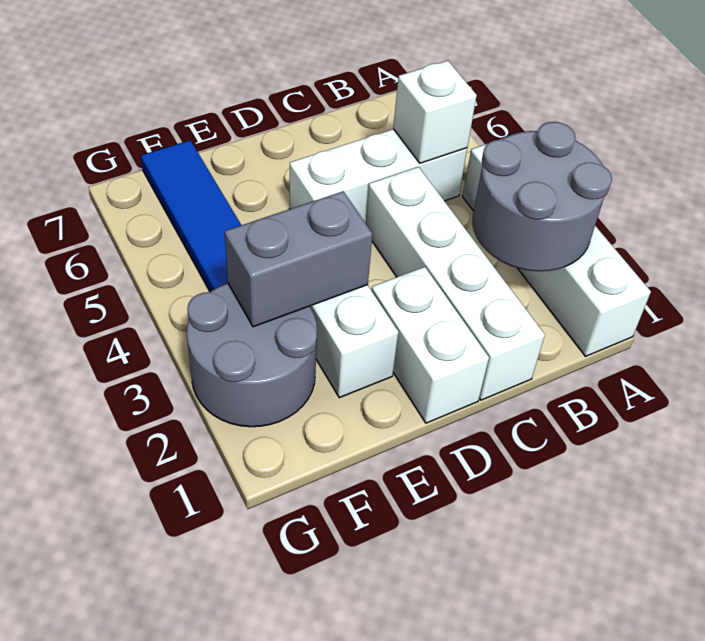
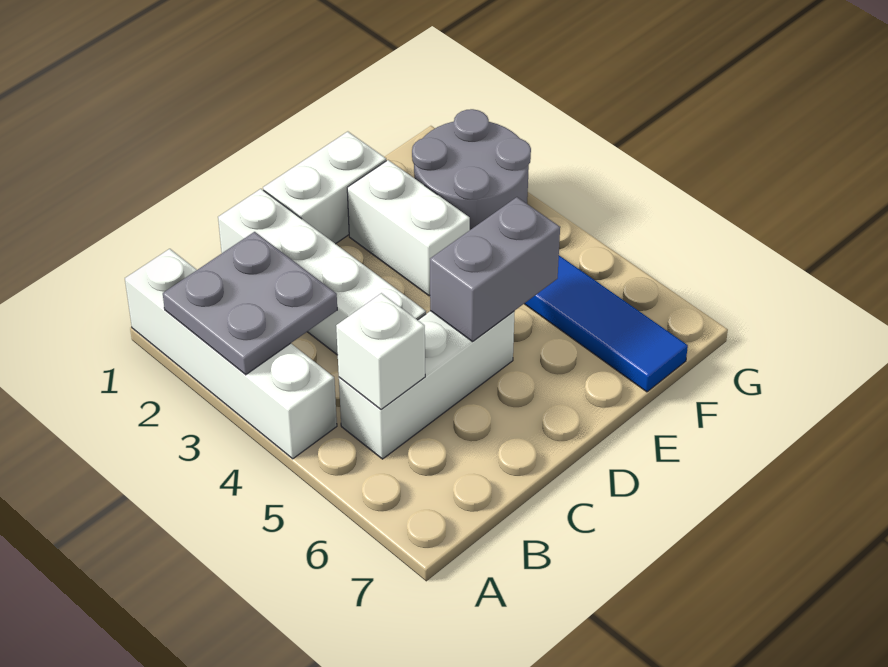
grey 2x2 round brick [472,122,612,271] -> grey 2x2 plate [163,232,337,375]
white 1x2 brick [372,267,489,423] -> white 1x2 brick turned to [263,132,386,244]
grey 1x2 brick [225,191,372,327] -> grey 1x2 brick moved to [430,197,560,342]

